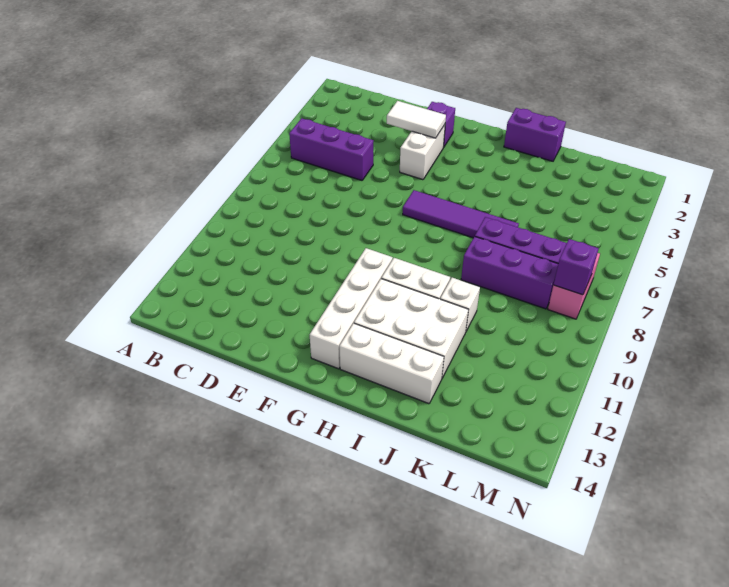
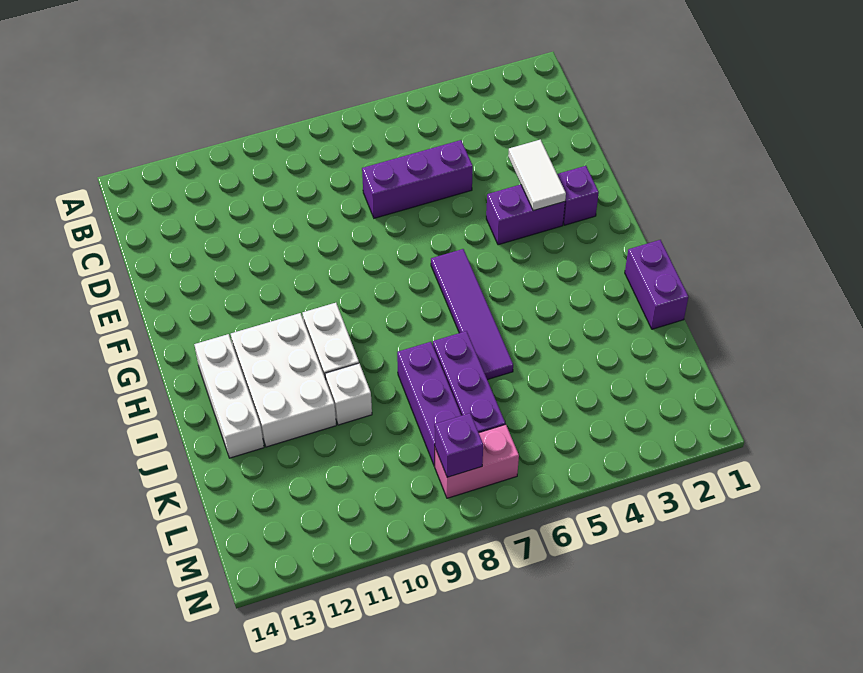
purple 1x3 brick [289,118,373,180] -> purple 1x3 brick turned to [362,140,473,218]
white 1x2 brick [400,125,445,180] -> purple 1x2 brick [486,185,565,245]
white 1x4 brick [310,248,393,369] -> none

